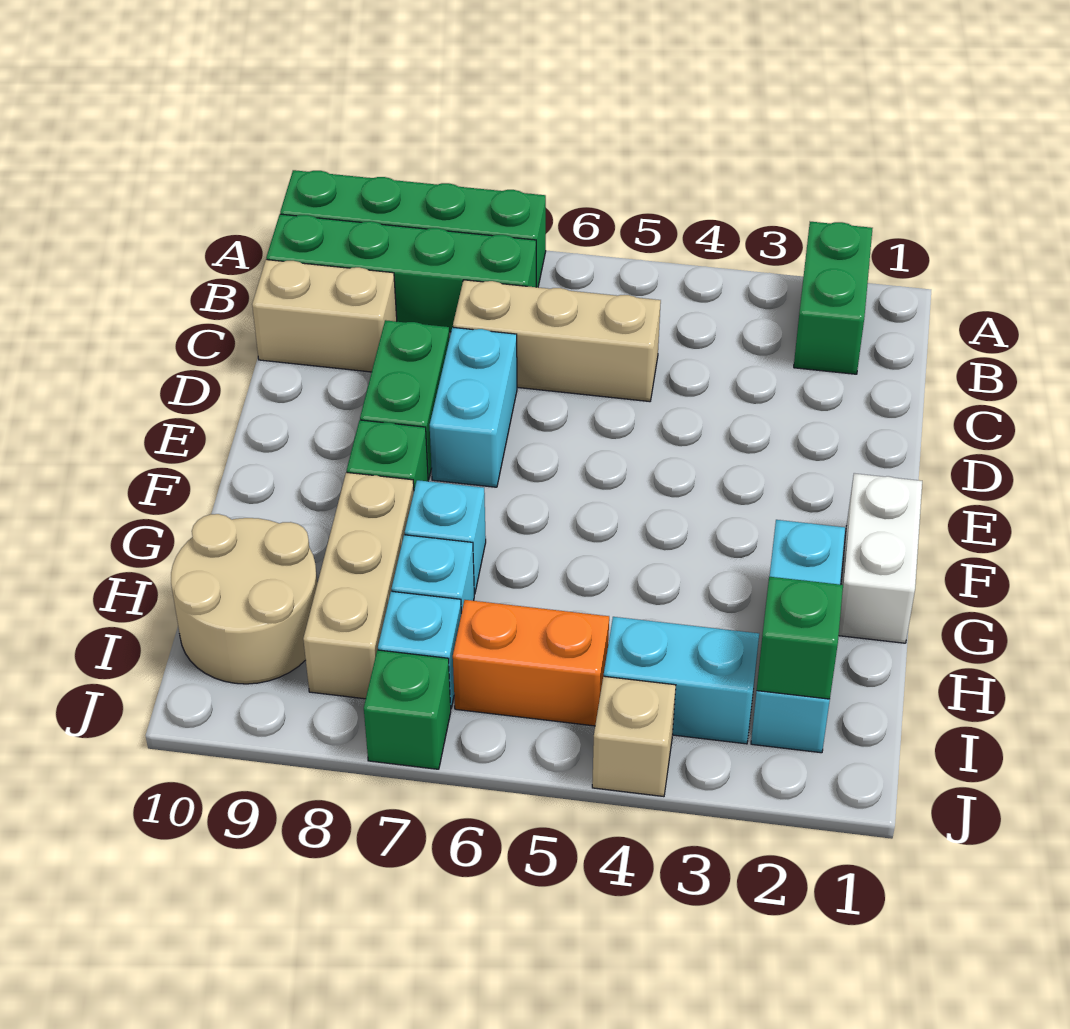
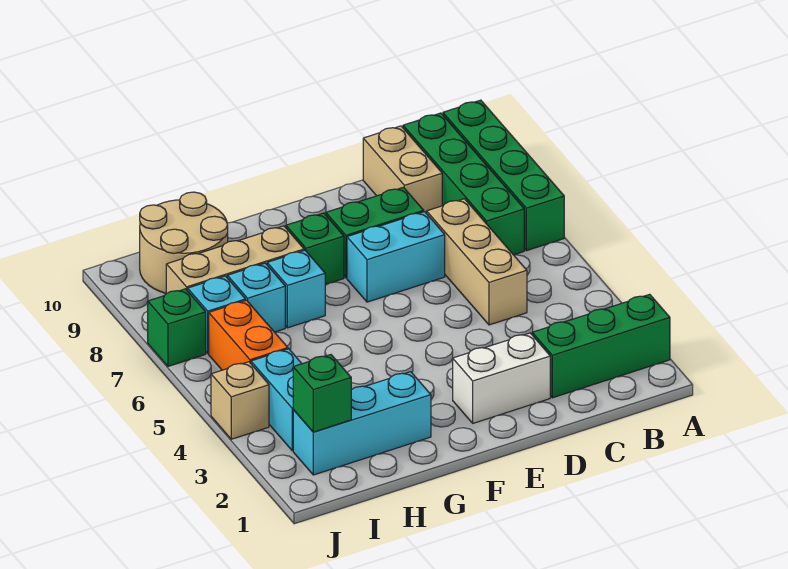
green 1x2 brick [794,222,873,374] -> green 1x3 brick [532,294,670,398]
white 1x2 brick [839,473,922,643] -> white 1x2 brick moved to [453,333,550,423]

